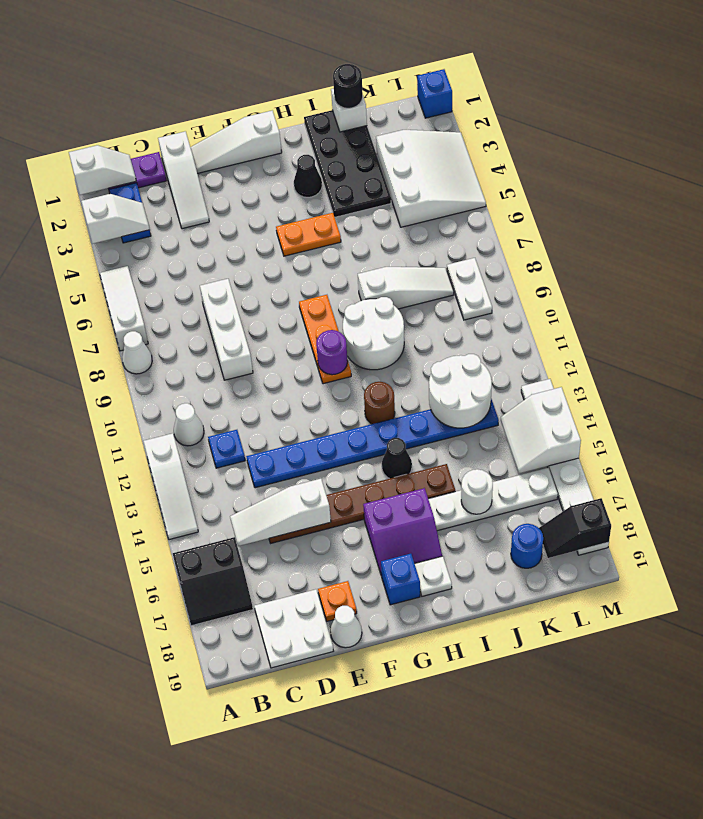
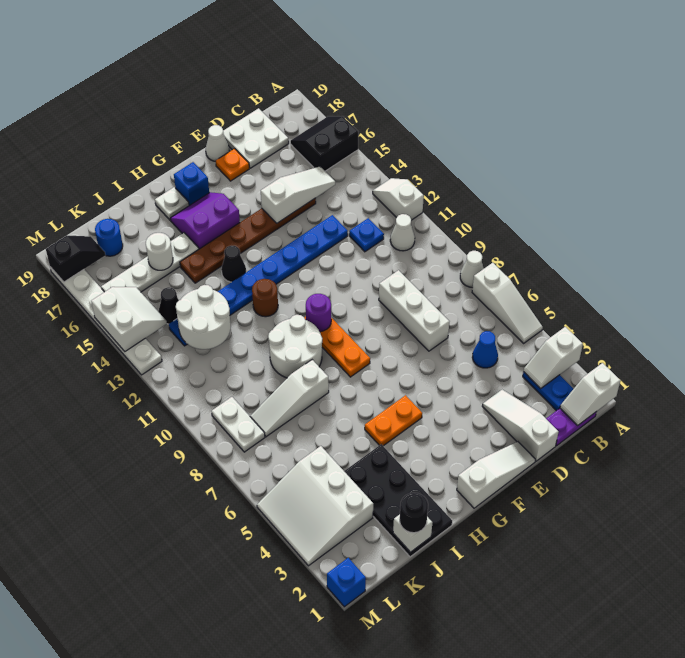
white 1x3 slope [144,433,198,540] -> white 1x2 slope [373,178,424,220]
none -> blue 1x1 cone [472,331,498,368]
black 1x1 cone [294,155,322,197] -> black 1x1 cone moved to [159,287,179,324]

